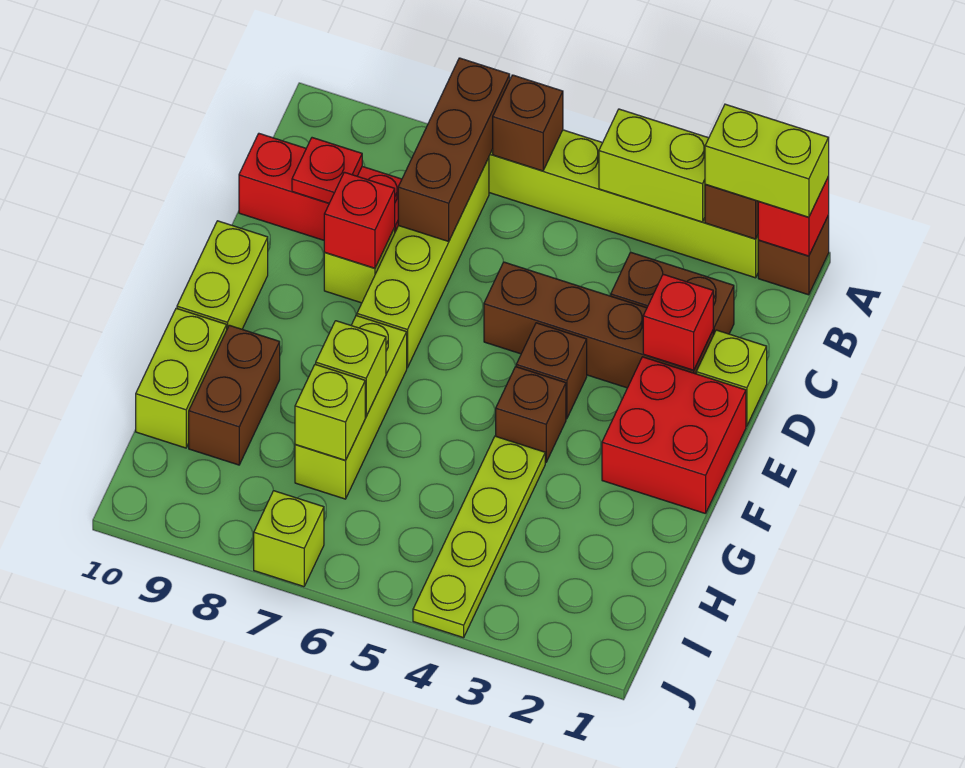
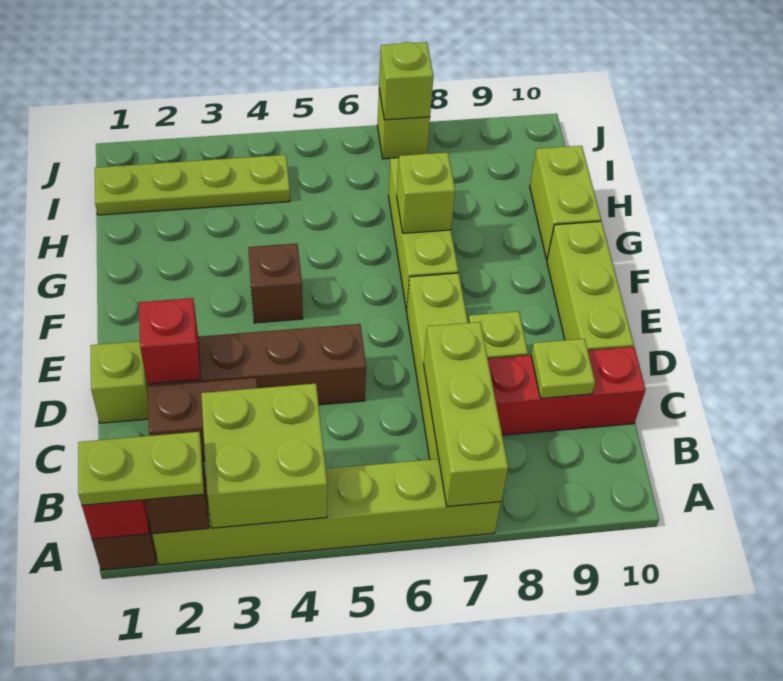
lime 1x2 brick [705,104,829,217] -> lime 1x2 plate [78,432,204,505]
lime 1x2 brick [599,109,709,222] -> lime 2x2 brick [201,384,327,528]
brown 1x1 brick [493,75,563,171] -> none
brown 1x3 brick [398,58,510,241] -> lime 1x3 brick [424,322,508,507]
red 1x1 plate [292,138,362,203] -> lime 1x1 plate [531,339,595,398]
red 1x1 brick [324,172,395,268] -> none
red 2x2 brick [602,357,746,514] -> none
brown 1x1 brick [516,323,587,419] -> none
lime 1x2 brick [177,221,268,329] -> lime 1x3 brick [547,221,634,350]
lime 1x4 plate [413,436,545,638] -> lime 1x4 plate turned to [95,155,290,215]
brown 1x2 brick [189,325,280,465] -> none
lime 1x1 brick [295,364,365,460] -> lime 1x1 brick moved to [379,42,434,120]

